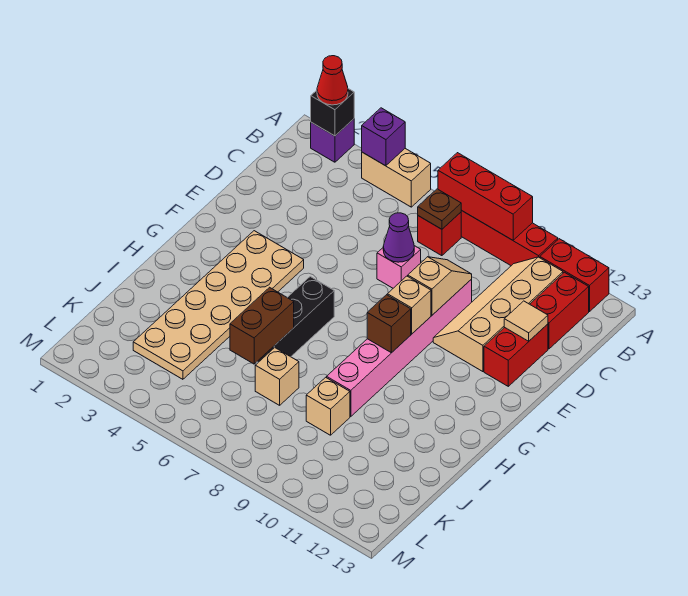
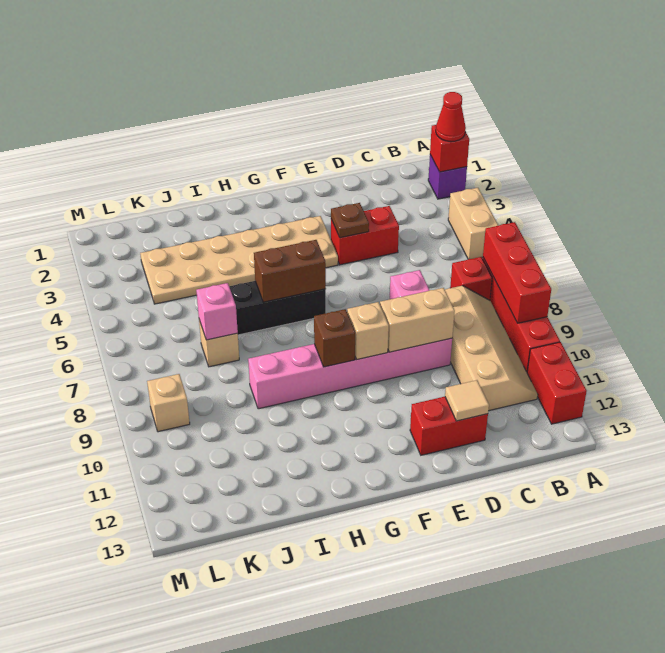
black 1x1 brick [311,89,354,136] -> red 1x1 brick [430,125,469,172]
purple 1x1 brick [362,108,405,166] -> none
brown 1x1 plate [418,189,462,229] -> brown 1x1 plate moved to [331,203,369,238]
tan 2x4 slope [433,257,563,372] -> tan 2x4 slope turned to [445,286,538,411]
red 1x2 brick [530,272,589,349] -> red 1x2 brick moved to [331,206,399,265]
purple 1x1 cone [383,213,414,262] -> none
tan 1x2 slope [408,257,472,315] -> tan 1x2 brick [380,288,455,352]
brown 1x2 brick [230,287,294,364] -> brown 1x2 brick moved to [254,240,326,302]
none -> pink 1x1 brick [196,283,238,340]
tan 1x1 brick [306,377,350,435] -> tan 1x1 brick moved to [147,374,190,432]

